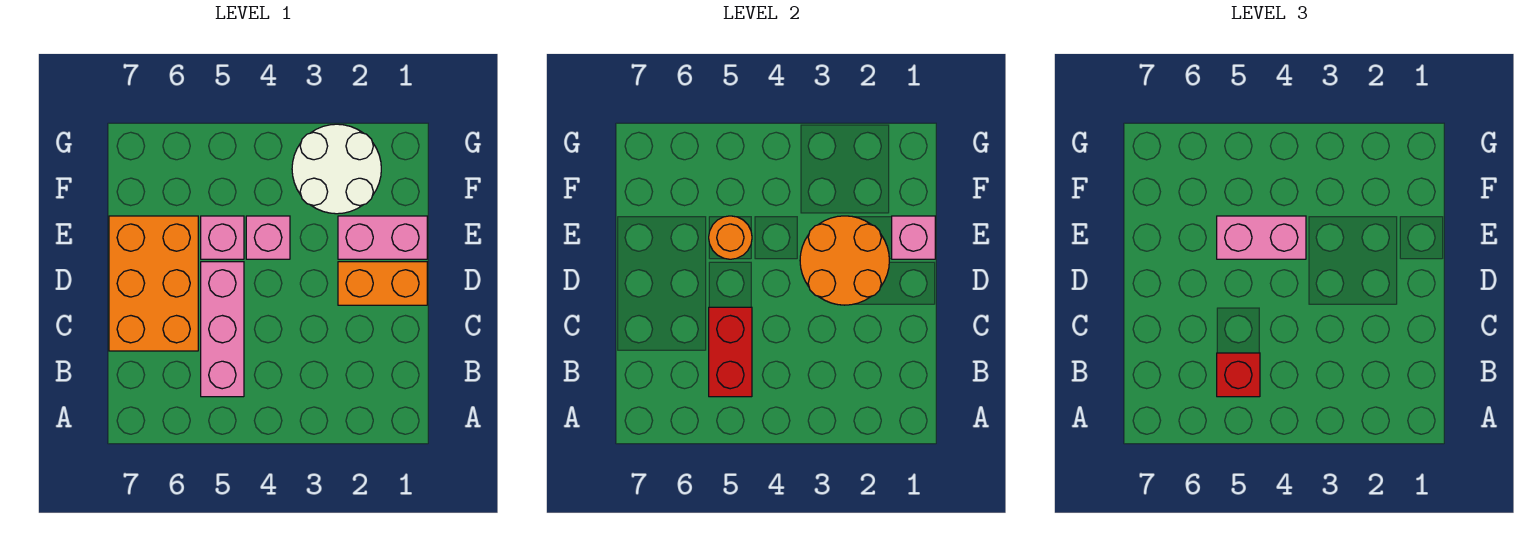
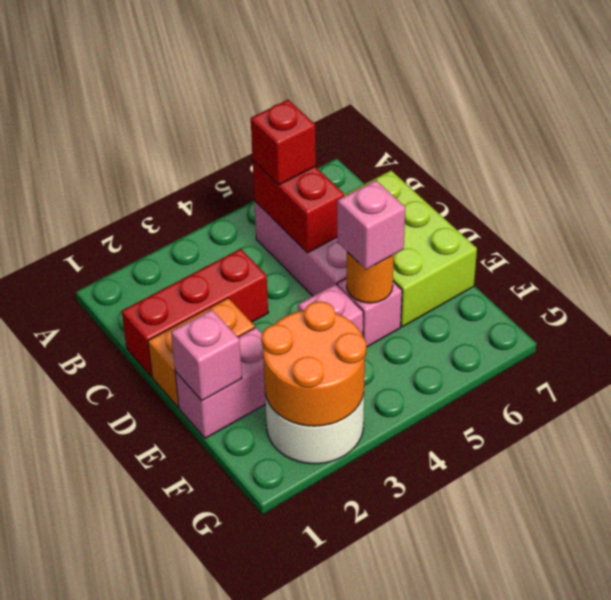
none -> red 1x3 brick [122,249,268,377]
orange 2x3 brick [109,216,198,351] -> lime 2x3 brick [344,170,477,327]
orange 2x2 round brick [800,216,889,305] -> orange 2x2 round brick moved to [262,301,366,426]
pink 1x2 brick [1217,216,1306,259] -> pink 1x1 brick [337,180,405,269]

